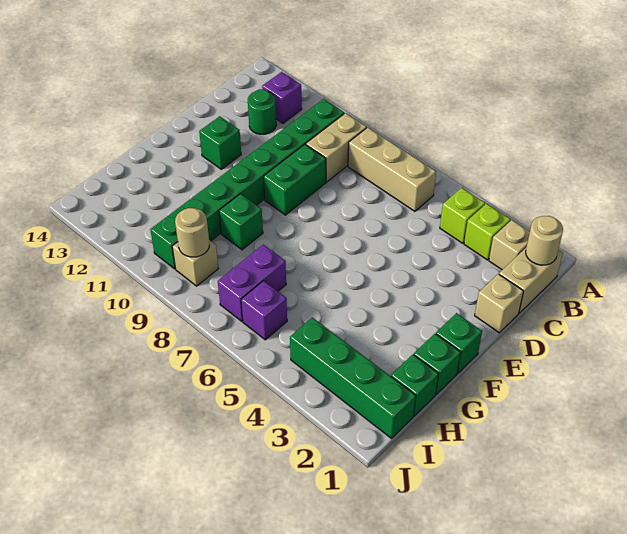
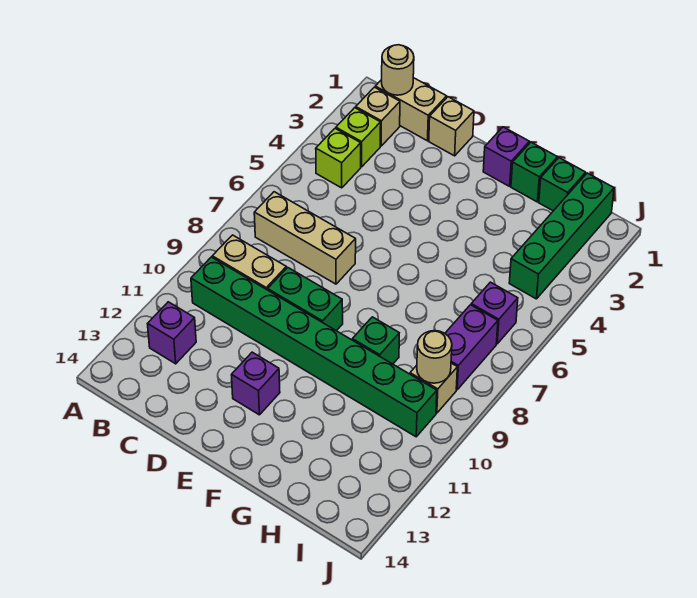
tan 1x3 brick [348,127,436,211] -> tan 1x3 brick turned to [254,192,356,284]
green 1x1 round brick [248,89,276,134] -> none
green 1x1 brick [199,116,241,169] -> purple 1x1 brick [232,352,280,415]
green 1x1 brick [436,313,482,373] -> purple 1x1 brick [483,127,529,186]
purple 1x2 brick [218,245,286,321] -> purple 1x2 brick turned to [445,305,498,390]

